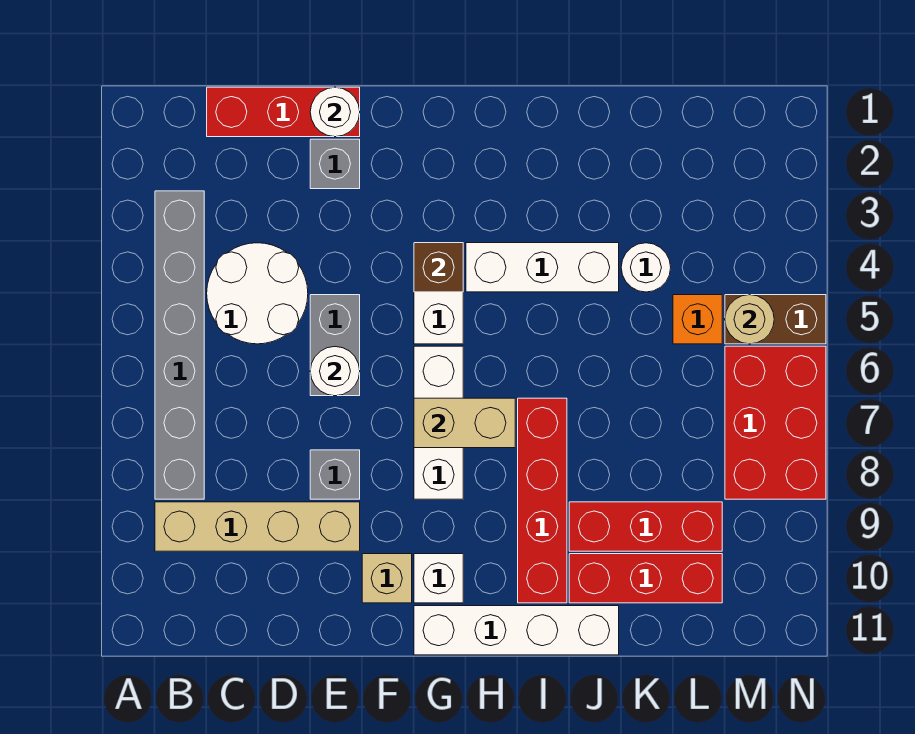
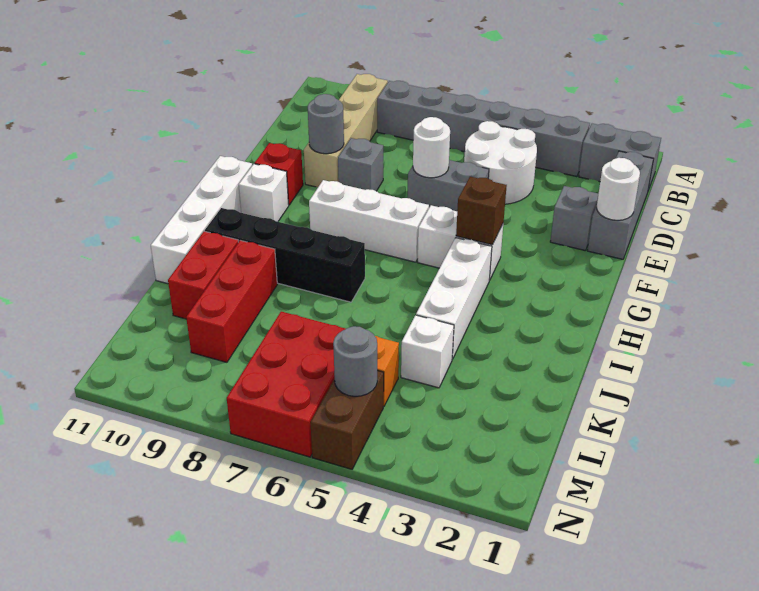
none -> grey 1x2 brick [579,124,661,190]
red 1x3 brick [207,87,360,137] -> grey 1x3 brick [588,151,653,259]
none -> grey 1x1 round brick [308,94,344,154]
tan 1x1 brick [362,554,412,603] -> red 1x1 brick [255,143,303,205]
tan 1x2 brick [414,398,515,448] -> none
red 1x4 brick [518,398,567,603] -> black 1x4 brick [205,208,365,302]
red 1x3 brick [569,554,722,603] -> red 1x2 brick [168,231,238,319]
white 1x1 round brick [621,243,671,292] -> white 1x1 brick [401,315,454,388]
tan 1x1 round brick [725,295,774,344] -> grey 1x1 round brick [333,326,377,396]
red 2x3 brick [725,346,826,499] -> red 2x3 brick turned to [227,312,345,457]

